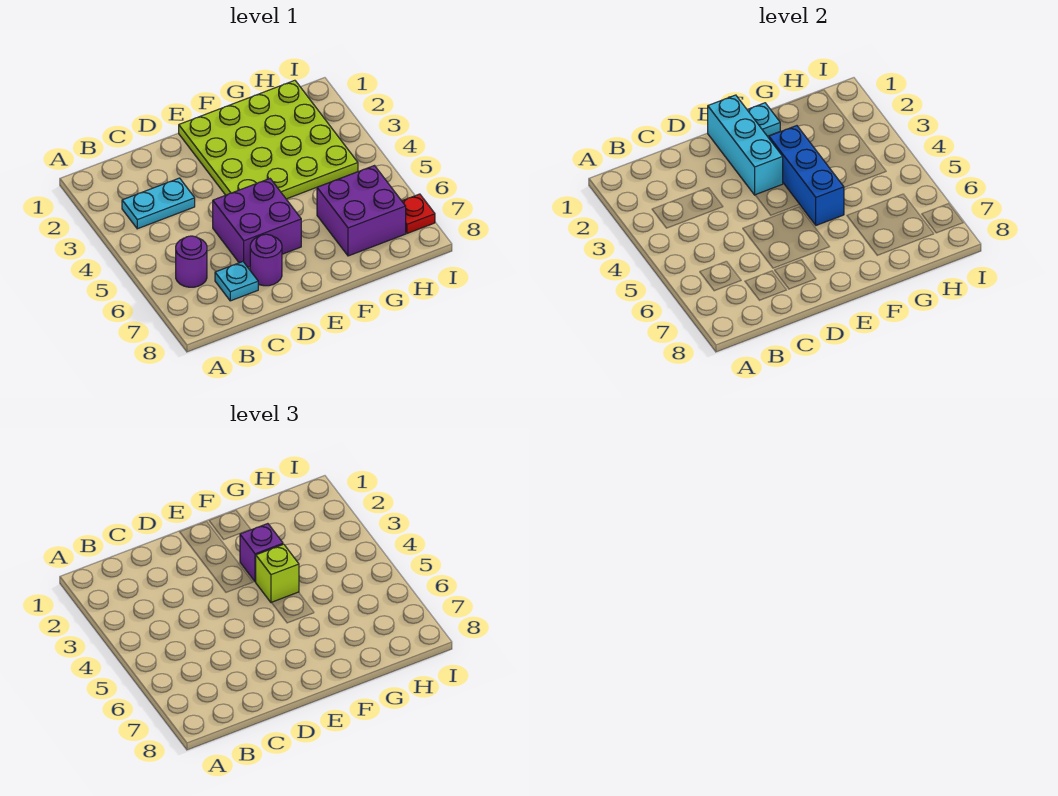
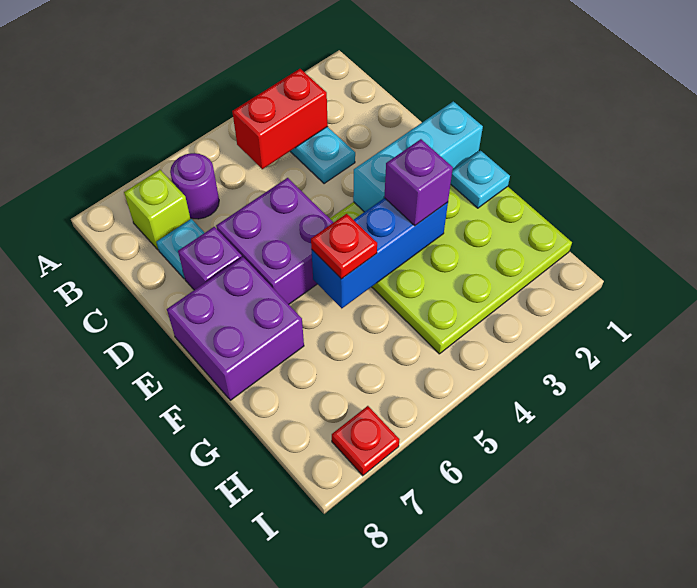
none -> red 1x2 brick [232,69,328,169]
purple 1x1 round brick [250,234,282,286] -> purple 1x1 brick [178,227,242,290]
lime 1x1 brick [256,544,299,603] -> lime 1x1 brick moved to [124,170,190,250]
none -> red 1x1 plate [311,214,377,279]
purple 2x2 brick [317,166,406,256] -> purple 2x2 brick moved to [167,257,304,400]

